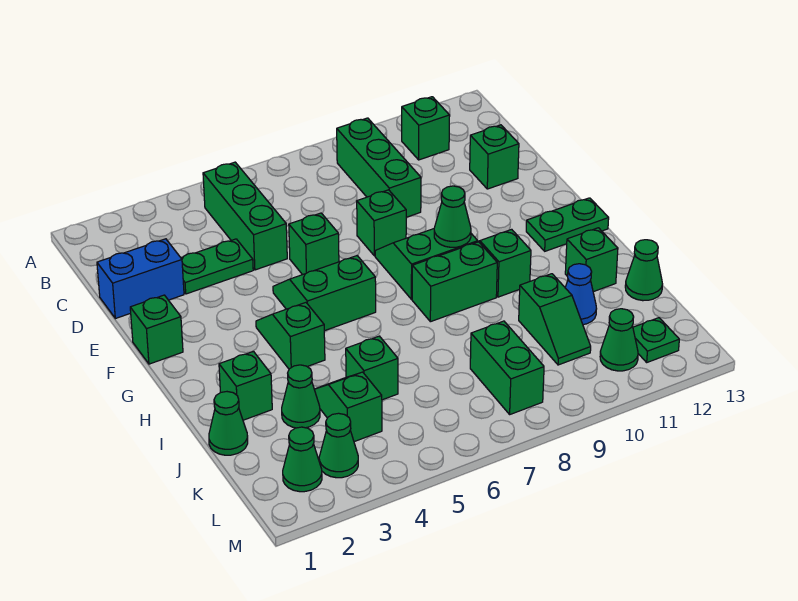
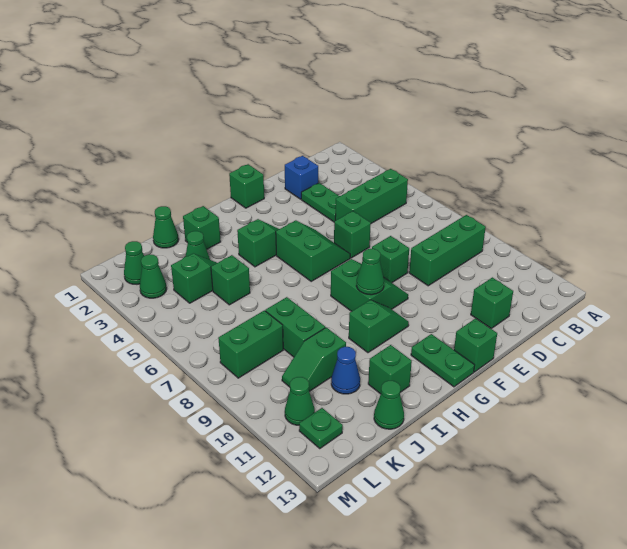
green 1x1 brick [402,97,450,160] -> green 1x1 brick moved to [454,318,497,372]
blue 1x2 brick [97,239,184,319] -> blue 1x1 brick [285,156,318,199]
green 1x2 brick [412,242,497,322] -> green 1x2 brick moved to [265,297,326,357]

